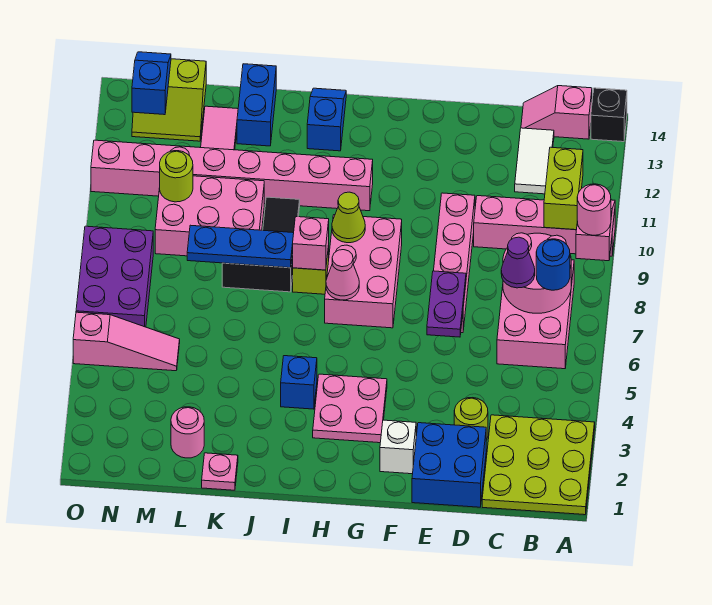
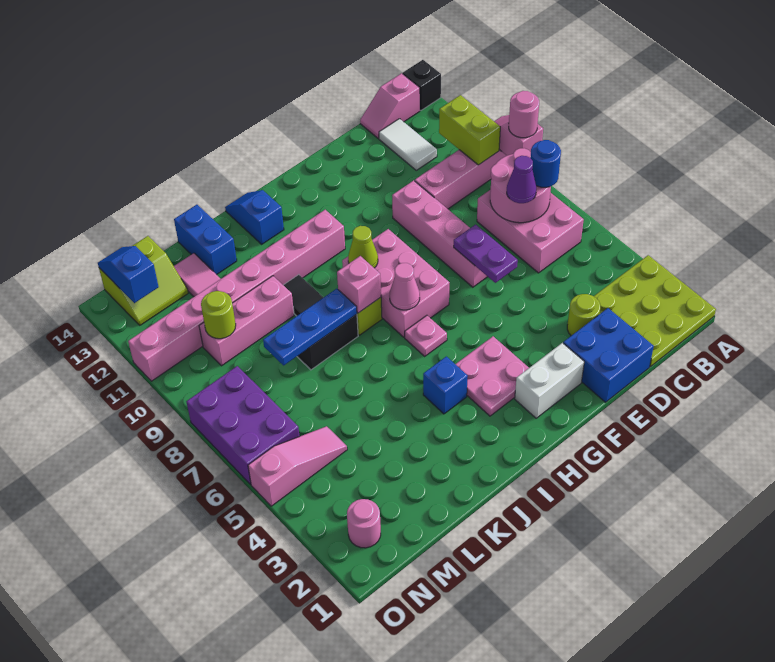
white 1x1 brick [380,420,416,474] -> white 1x2 brick [515,343,584,418]
pink 1x1 plate [202,453,238,490] -> pink 1x1 plate moved to [405,315,447,356]
pink 2x3 brick [155,176,264,256] -> pink 1x3 brick [199,276,294,366]
pink 1x1 round brick [171,407,204,458] -> pink 1x1 round brick moved to [347,499,381,548]

